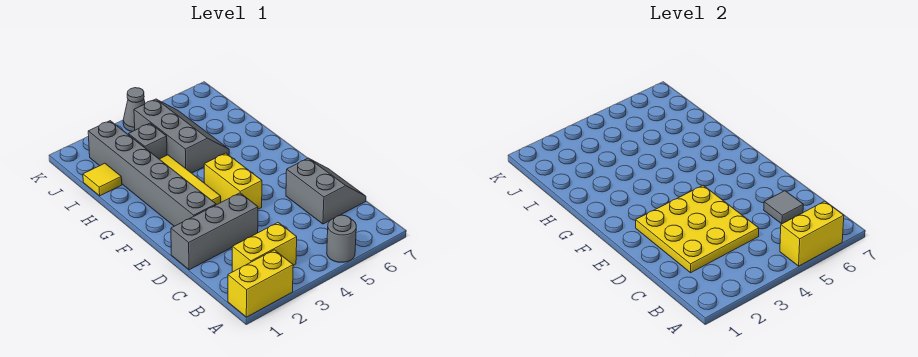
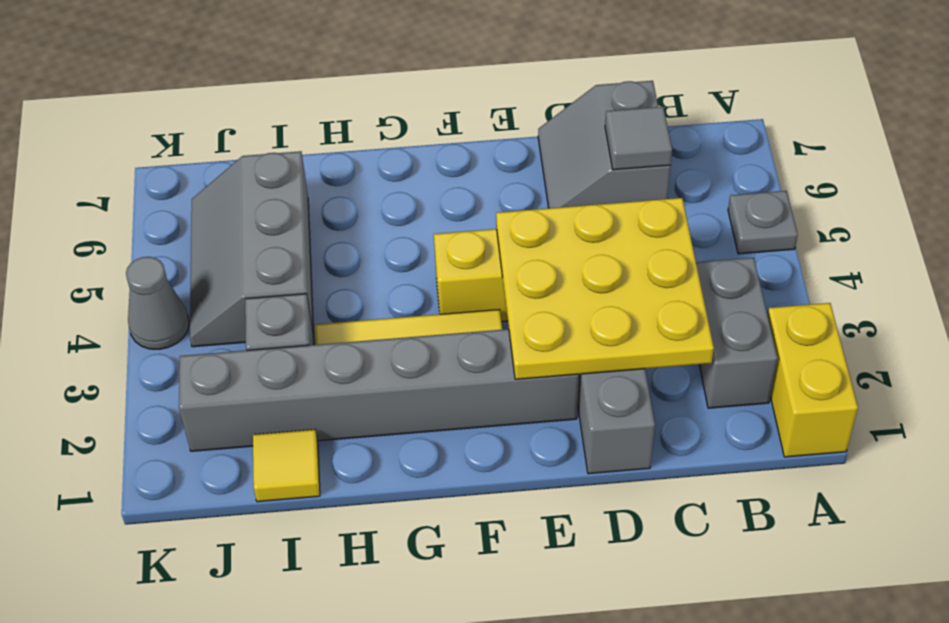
grey 1x1 round brick [327,215,356,262] -> grey 1x1 plate [728,191,798,254]
yellow 1x2 brick [780,201,844,266] -> none
yellow 1x2 brick [232,223,297,272] -> grey 1x2 brick [696,258,778,408]
grey 2x2 slope [286,158,366,224] -> grey 2x2 slope turned to [538,81,671,208]
grey 2x3 slope [134,99,229,173] -> grey 2x3 slope turned to [190,151,314,347]

